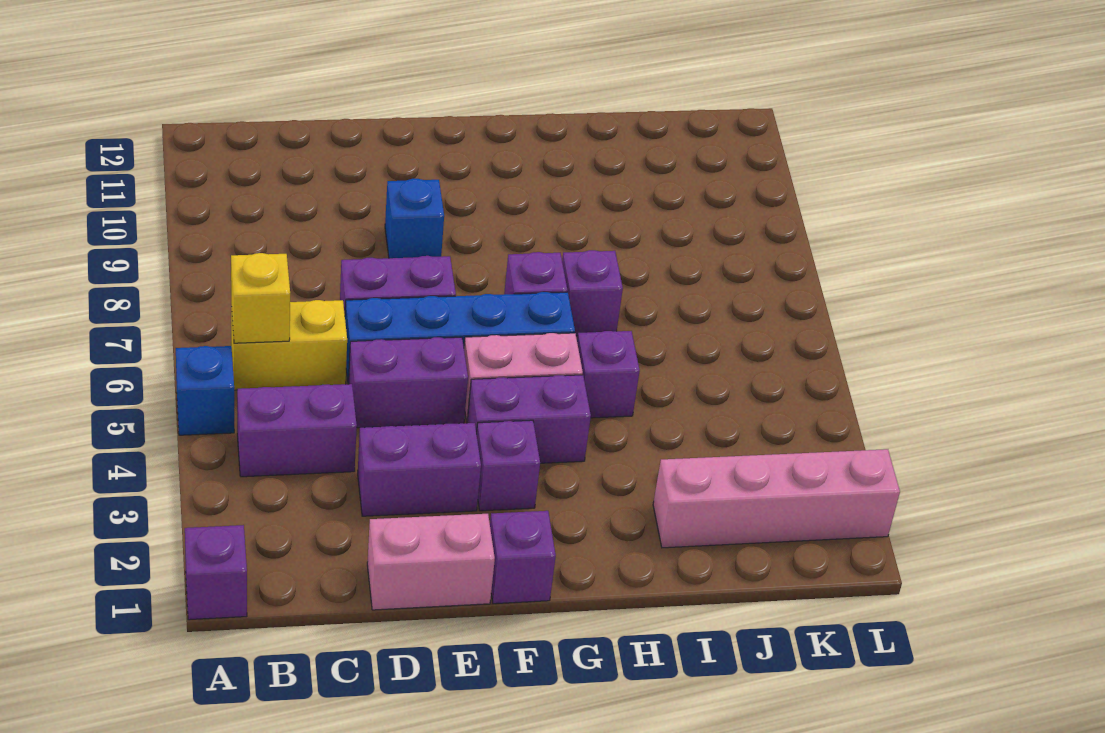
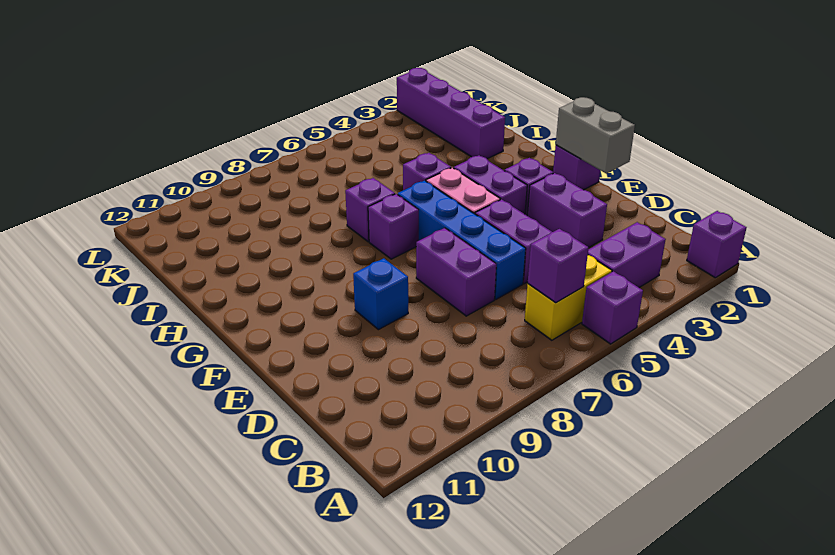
blue 1x1 brick [176,346,234,435] -> purple 1x1 brick [582,271,643,344]
purple 1x2 brick [237,384,357,477] -> purple 1x2 brick turned to [588,222,666,287]
yellow 1x2 brick [231,300,347,390] -> yellow 1x2 brick turned to [525,255,612,340]
yellow 1x1 brick [231,253,290,343] -> purple 1x1 brick [528,229,589,303]
pink 1x2 brick [367,514,495,610] -> none
none -> grey 1x2 brick [556,97,635,173]
pink 1x4 brick [653,449,900,548] -> purple 1x4 brick [397,68,505,159]

